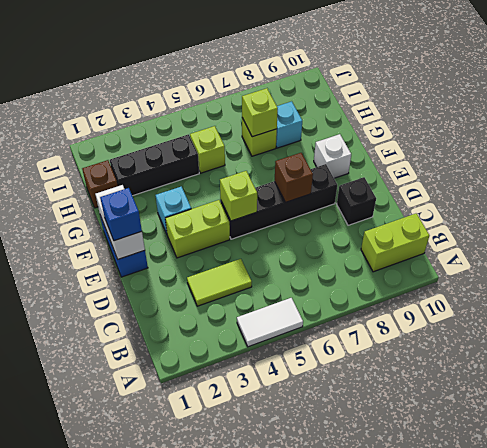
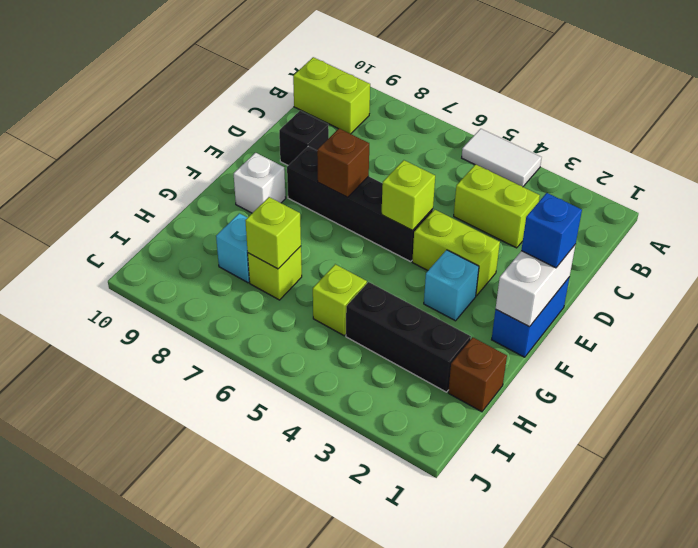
lime 1x2 tile [187,259,252,306] -> lime 1x2 brick [454,164,540,248]

